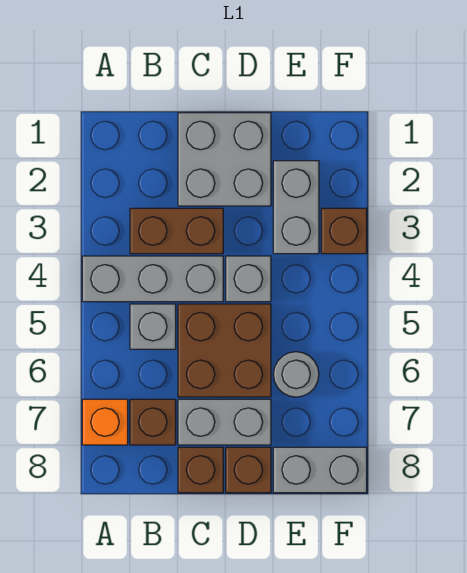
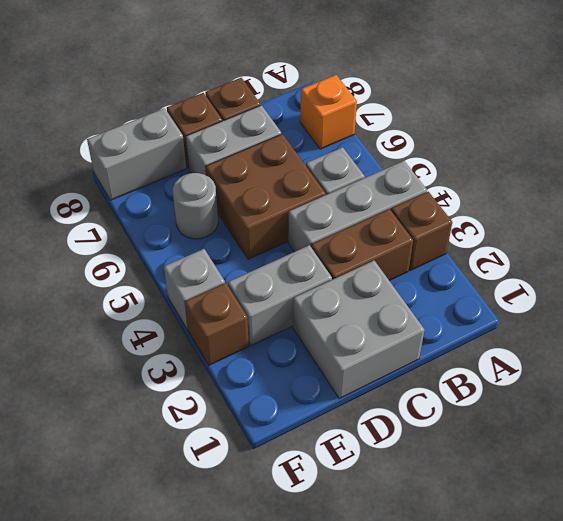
brown 1x1 brick [130,399,176,445] -> brown 1x1 brick moved to [391,192,452,270]
grey 1x1 brick [226,256,271,302] -> grey 1x1 brick moved to [164,249,225,330]
grey 1x2 brick [273,161,319,254] -> grey 1x2 brick turned to [228,245,332,345]

